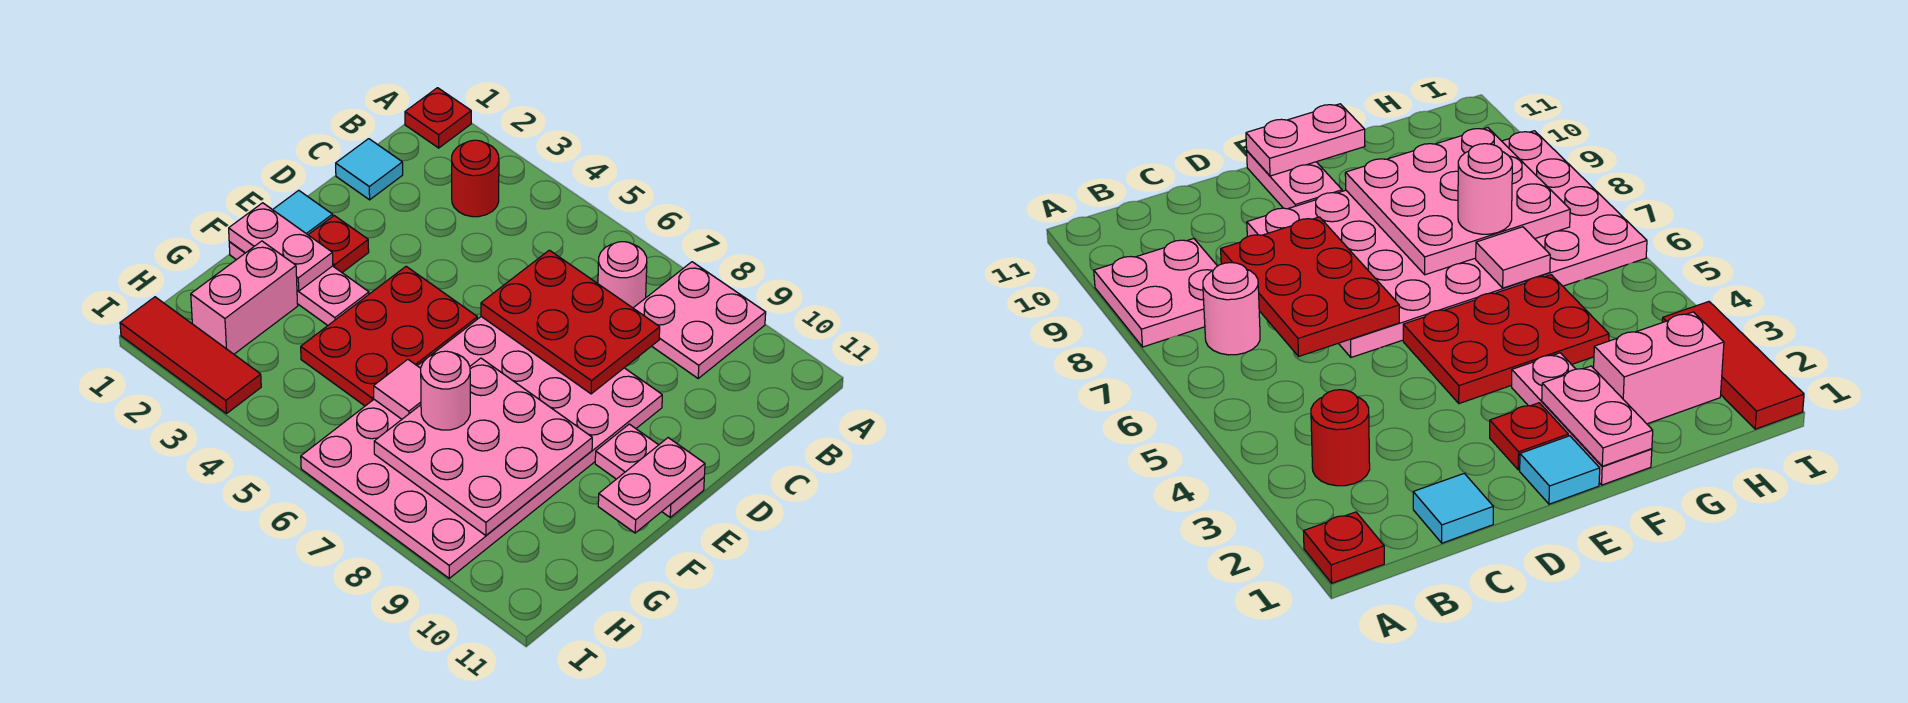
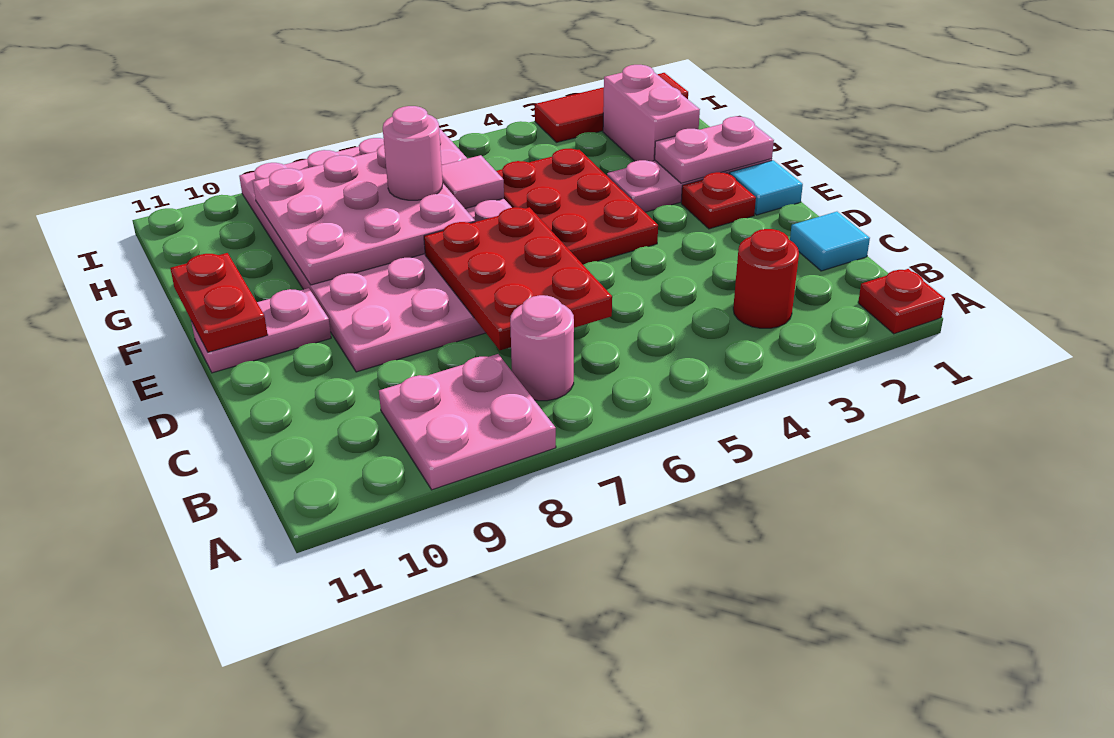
red 2x3 plate [481,250,660,394] -> red 2x3 plate turned to [424,207,612,350]
pink 1x2 plate [598,438,705,533] -> red 1x2 plate [170,253,268,352]

